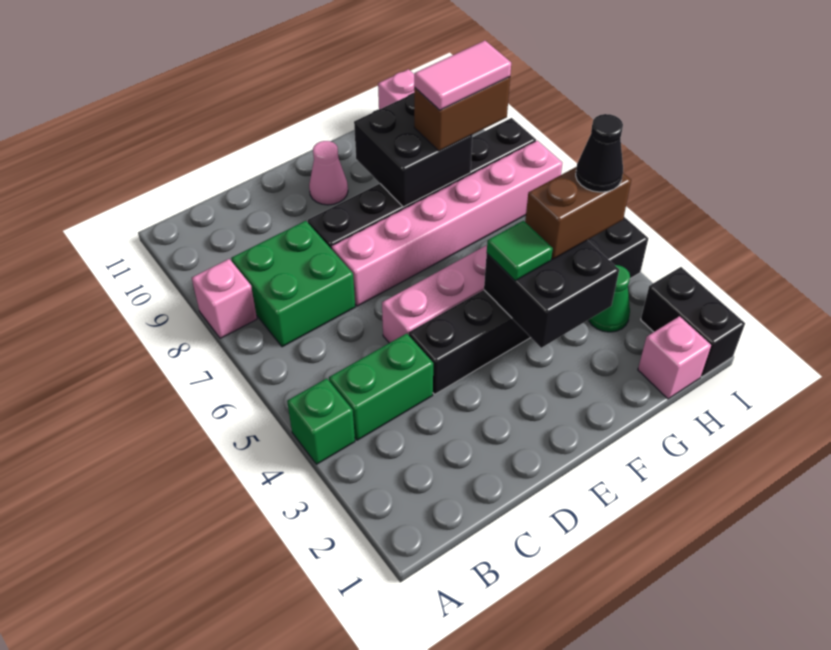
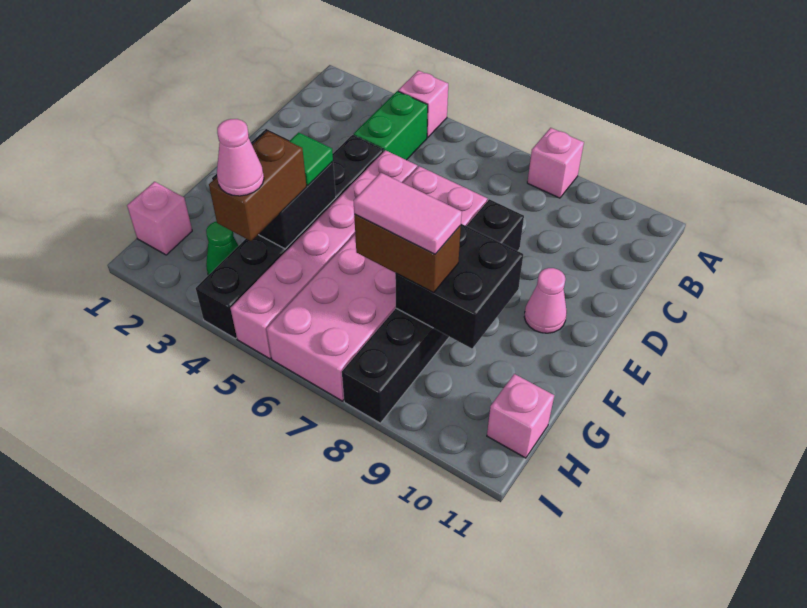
green 1x1 brick [287,378,355,464] -> pink 1x1 brick [398,70,448,138]
green 2x2 brick [231,221,355,347] -> none
pink 1x6 brick [331,141,562,306] -> pink 2x6 brick [266,166,487,401]
brown 1x2 brick [414,77,510,151] -> brown 1x2 brick turned to [354,214,461,293]
pink 1x2 tile [414,41,511,110] -> pink 1x2 tile turned to [354,173,462,254]
black 1x1 cone [576,114,623,192] -> pink 1x1 cone [217,119,264,196]
black 1x2 brick [641,267,745,377] -> none

